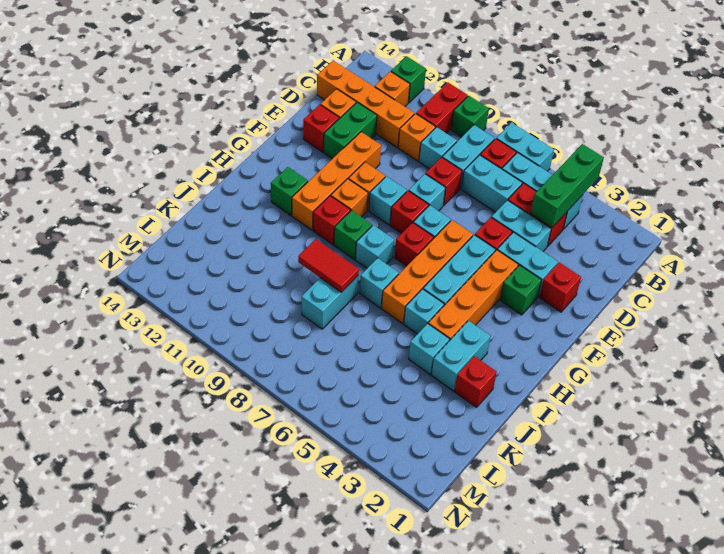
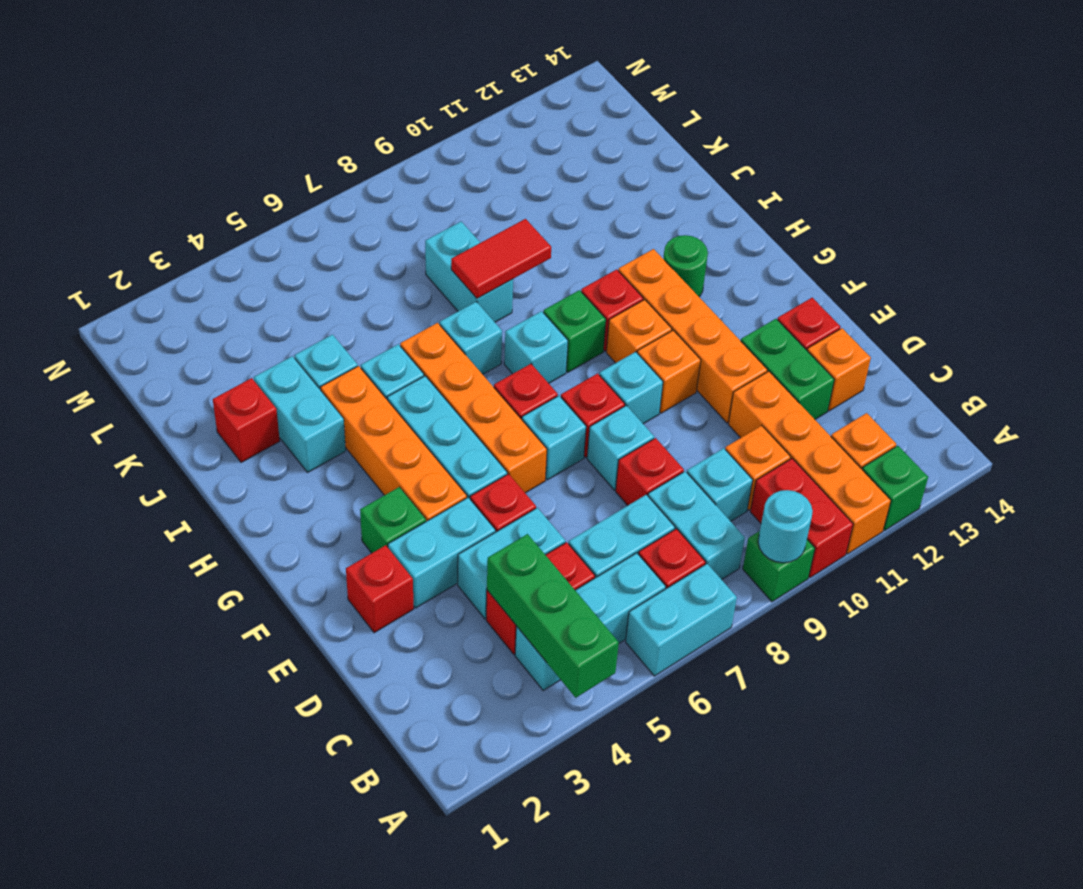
none -> cyan 1x1 round brick [758,490,813,563]
orange 1x4 brick [317,61,414,147] -> orange 1x4 brick turned to [728,371,891,554]
green 1x1 brick [271,167,308,215] -> green 1x1 round brick [663,235,708,297]

